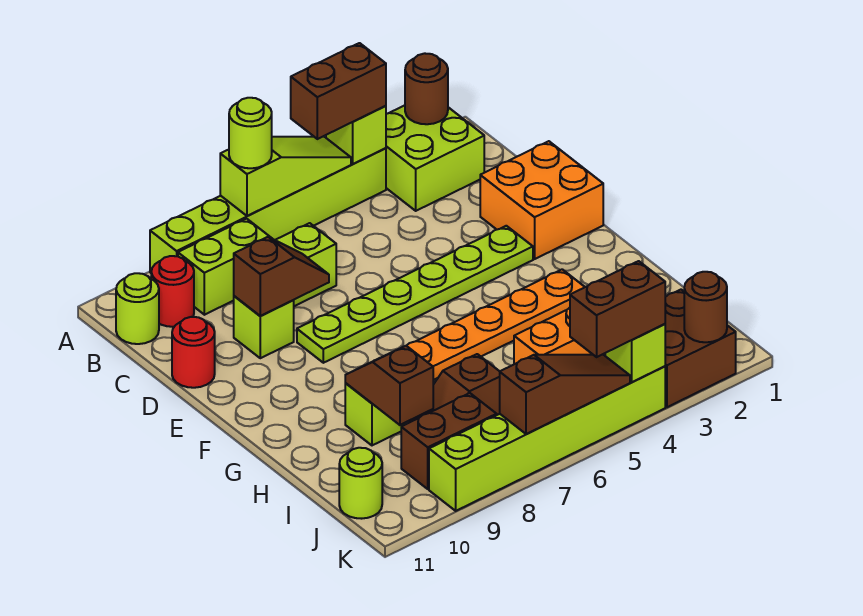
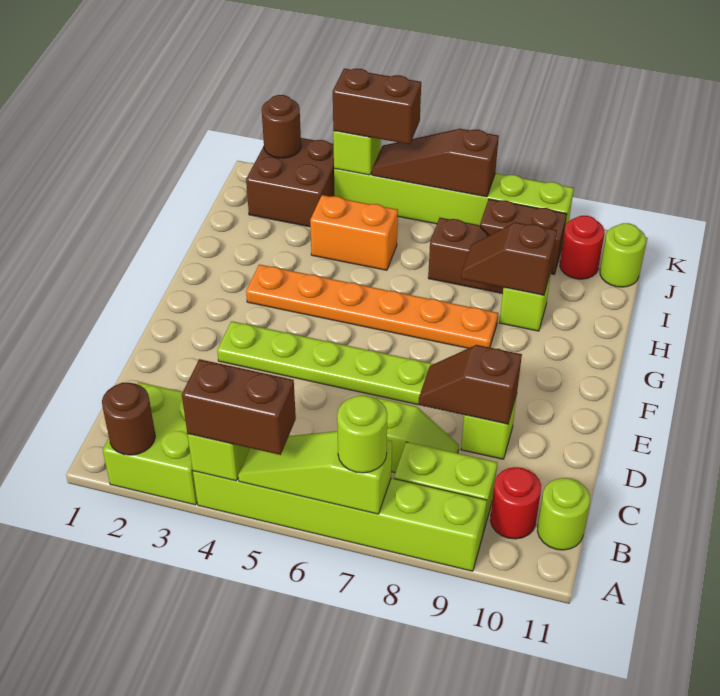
orange 2x2 brick [480,141,603,259] -> none
red 1x1 round brick [172,317,215,388] -> red 1x1 round brick moved to [560,216,604,279]
brown 1x2 slope [345,346,433,425] -> brown 1x2 slope turned to [461,222,557,295]

